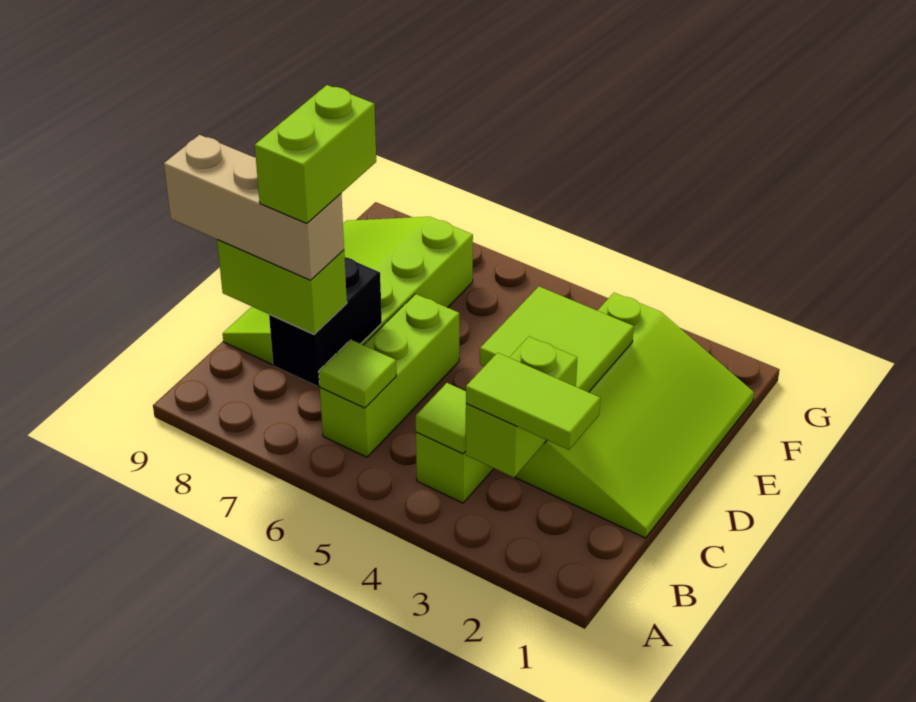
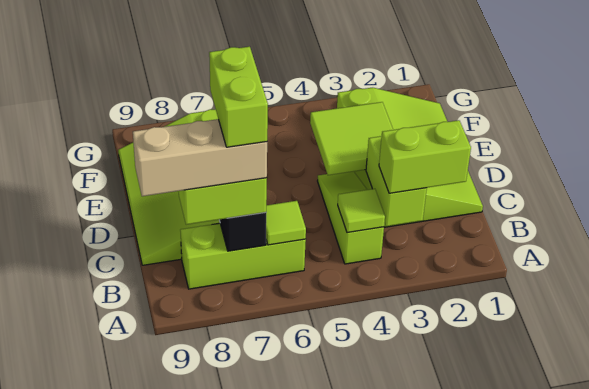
lime 1x2 tile [466,353,600,450] -> lime 1x2 brick [379,120,471,193]
lime 1x3 brick [320,294,459,457] -> lime 1x3 brick turned to [180,223,306,289]

